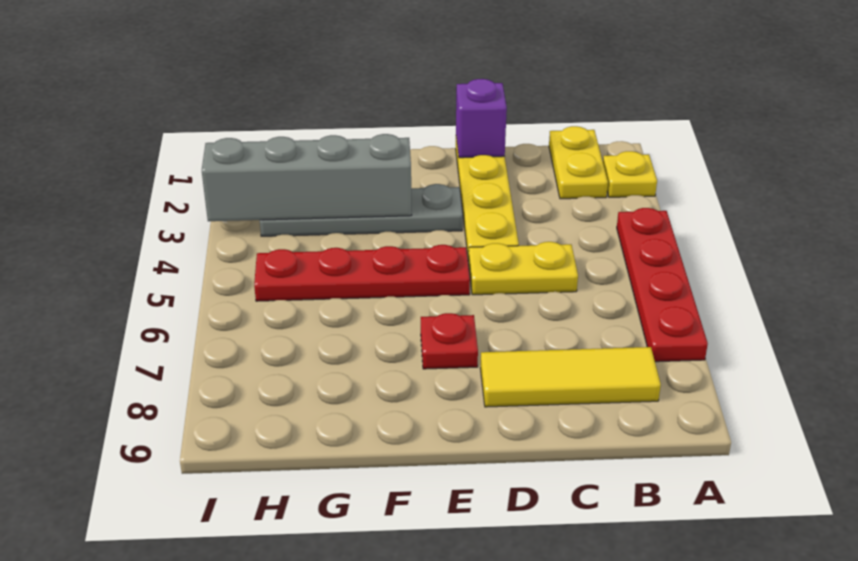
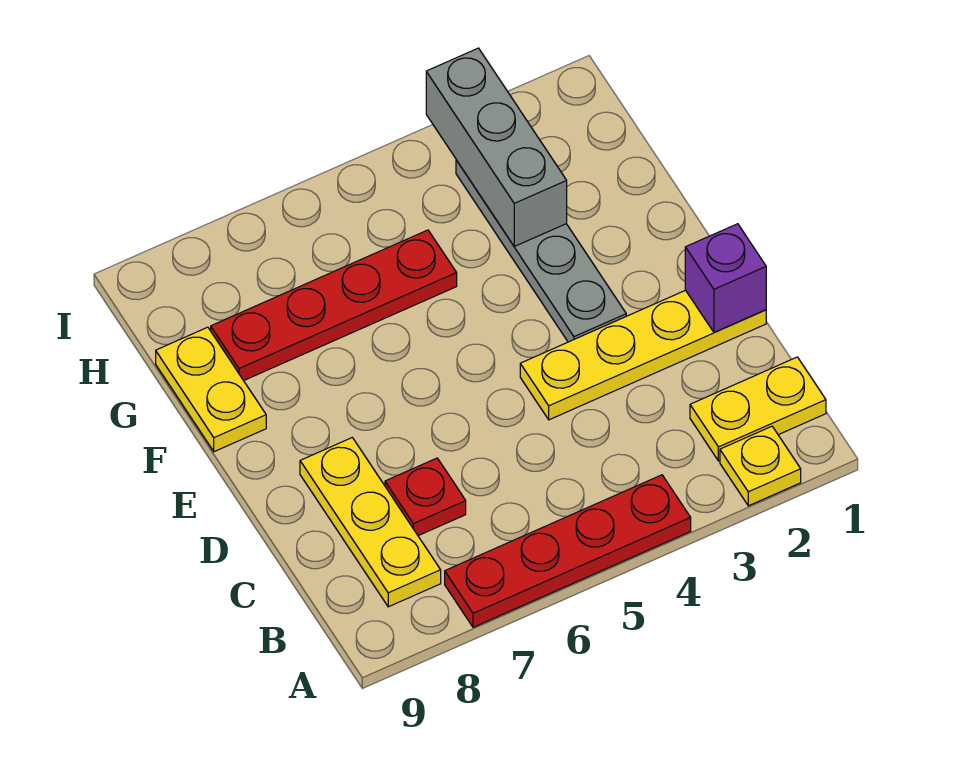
yellow 1x3 tile [480,347,661,407] -> yellow 1x3 plate [300,438,441,607]
yellow 1x2 plate [469,242,578,295] -> yellow 1x2 plate moved to [156,327,266,452]
red 1x4 plate [254,245,470,301] -> red 1x4 plate turned to [211,230,457,381]
red 1x1 plate [421,313,478,369] -> red 1x1 plate moved to [385,458,466,536]
grey 1x4 brick [202,134,412,221] -> grey 1x3 brick [426,48,567,246]

